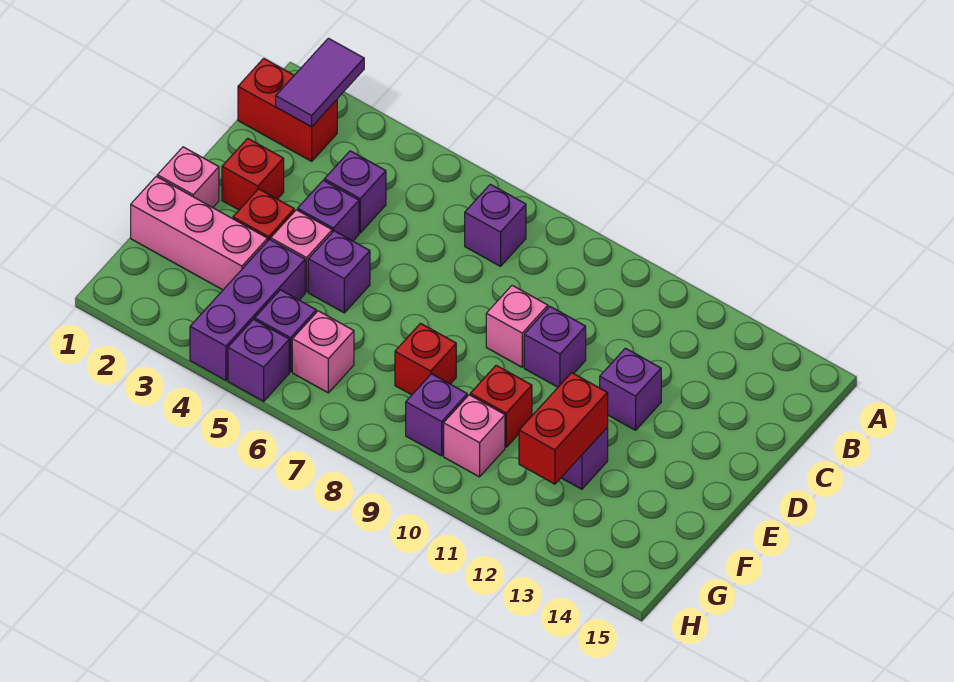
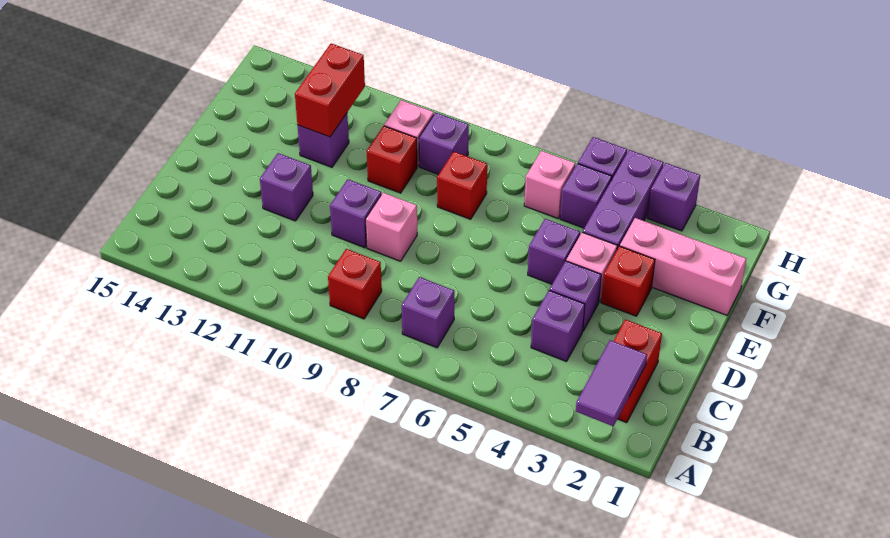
red 1x2 brick [238,58,337,161] -> red 1x2 brick turned to [614,319,662,423]
red 1x1 brick [222,138,284,210] -> red 1x1 brick moved to [328,249,382,319]
pink 1x1 brick [157,147,219,208] -> none
none -> purple 1x1 brick [648,163,700,231]

